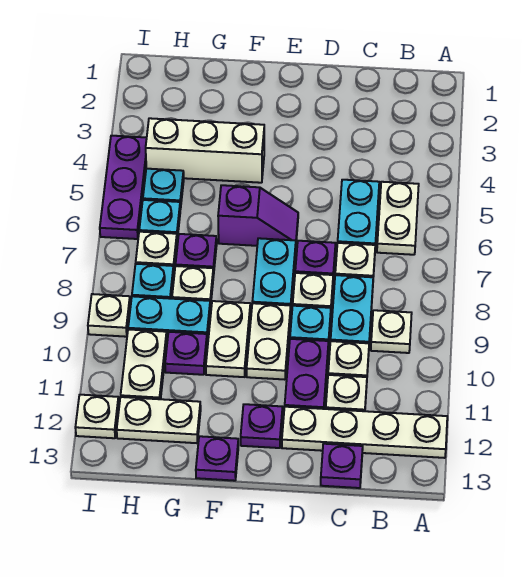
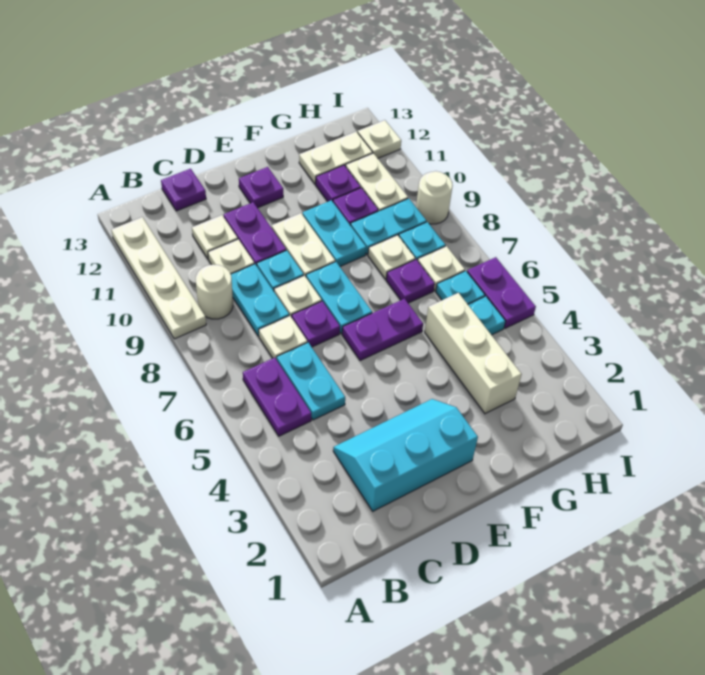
white 1x4 plate [282,407,447,458] -> white 1x4 plate turned to [111,217,206,339]
white 1x2 plate [377,182,419,255] -> purple 1x2 plate [243,358,311,436]
white 1x1 plate [371,310,412,353] -> white 1x1 round brick [196,265,233,319]
none -> cyan 2x3 slope [333,399,478,511]
purple 1x2 slope [218,185,298,246] -> purple 1x2 plate [342,299,423,361]
white 1x3 brick [146,118,264,183] -> white 1x3 brick turned to [425,293,522,414]
white 1x2 plate [206,301,250,377] -> cyan 1x2 plate [303,200,366,266]
purple 1x1 plate [196,436,238,481] -> purple 1x1 plate moved to [316,165,361,201]
purple 1x3 plate [100,136,147,239] -> purple 1x2 plate [467,257,536,328]
white 1x1 plate [88,294,130,337] -> white 1x1 round brick [416,171,453,224]

